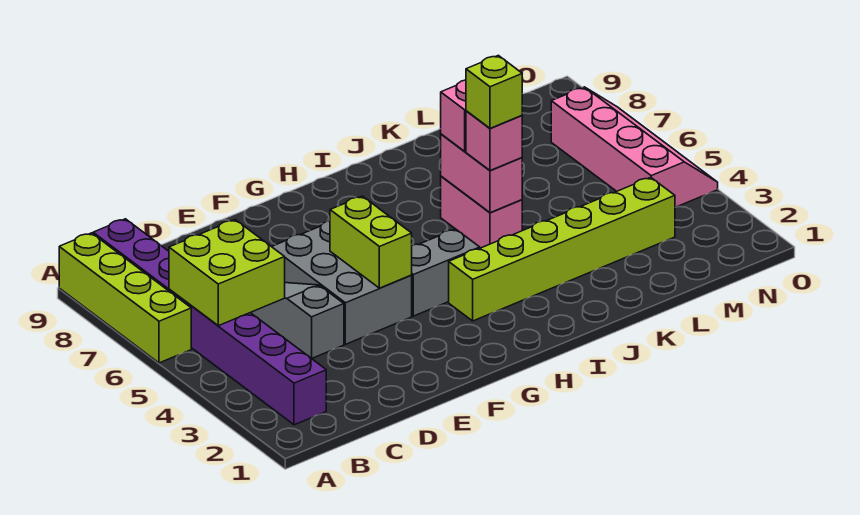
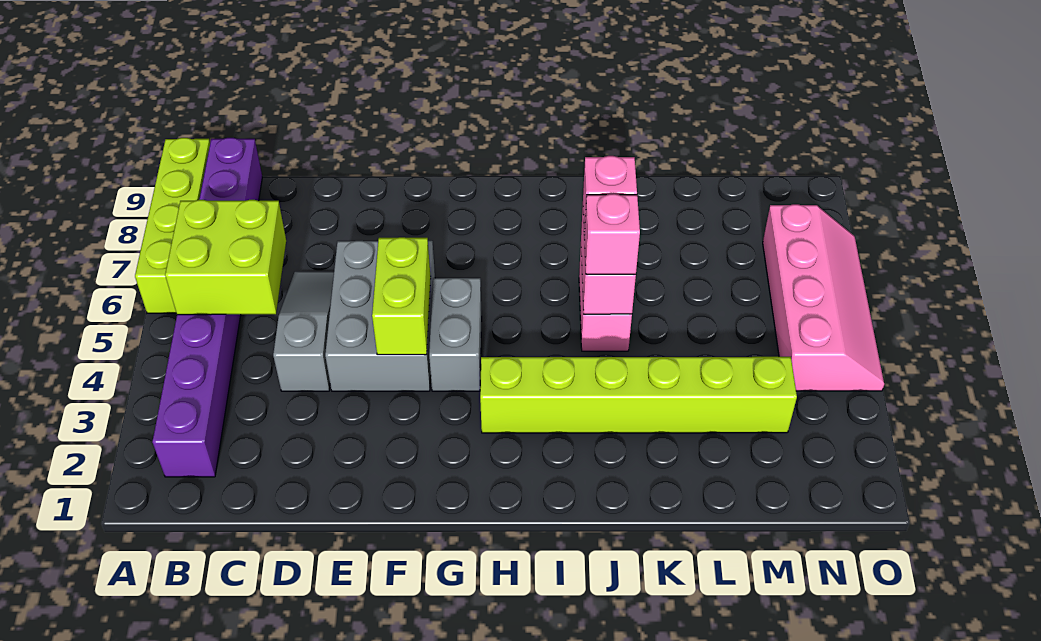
grey 1x2 brick [412,229,480,316] -> grey 1x2 brick turned to [429,278,482,391]
lime 1x1 brick [466,55,522,129] -> none

